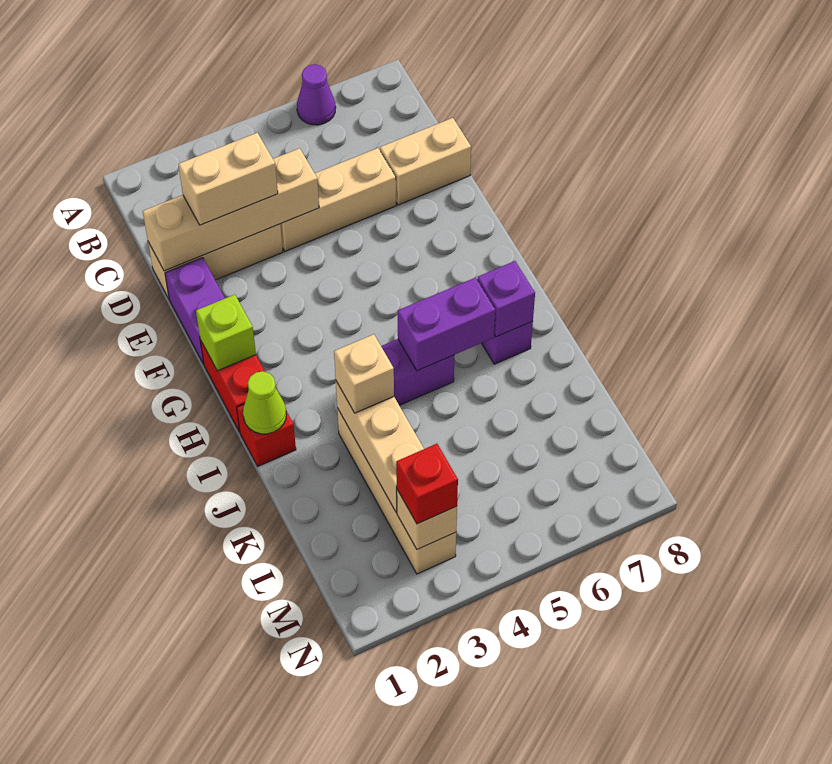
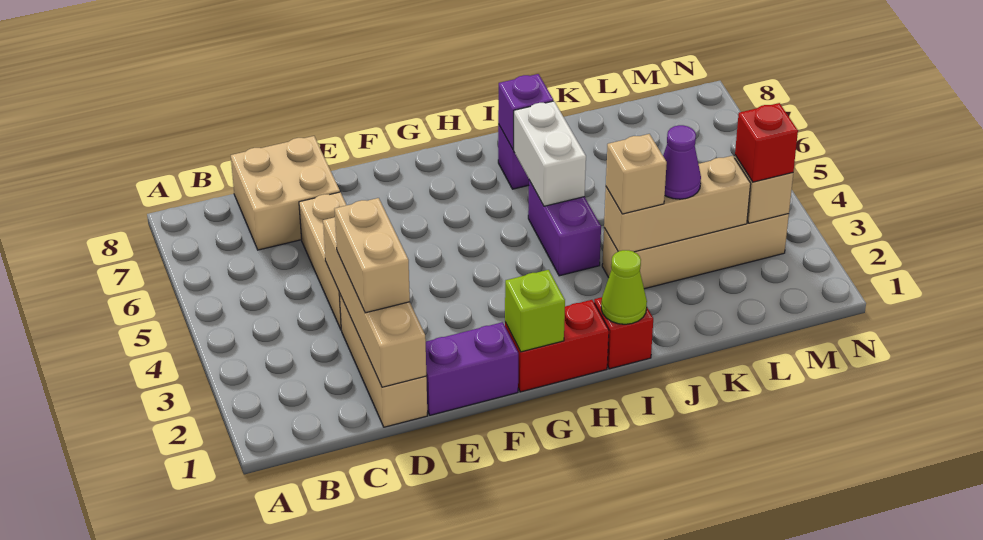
purple 1x1 cone [297,64,336,125] -> purple 1x1 cone moved to [663,125,701,199]
tan 1x2 brick [380,118,471,205] -> tan 2x2 brick [231,136,340,250]
purple 1x2 brick [398,278,495,371] -> white 1x2 brick [514,101,586,206]

